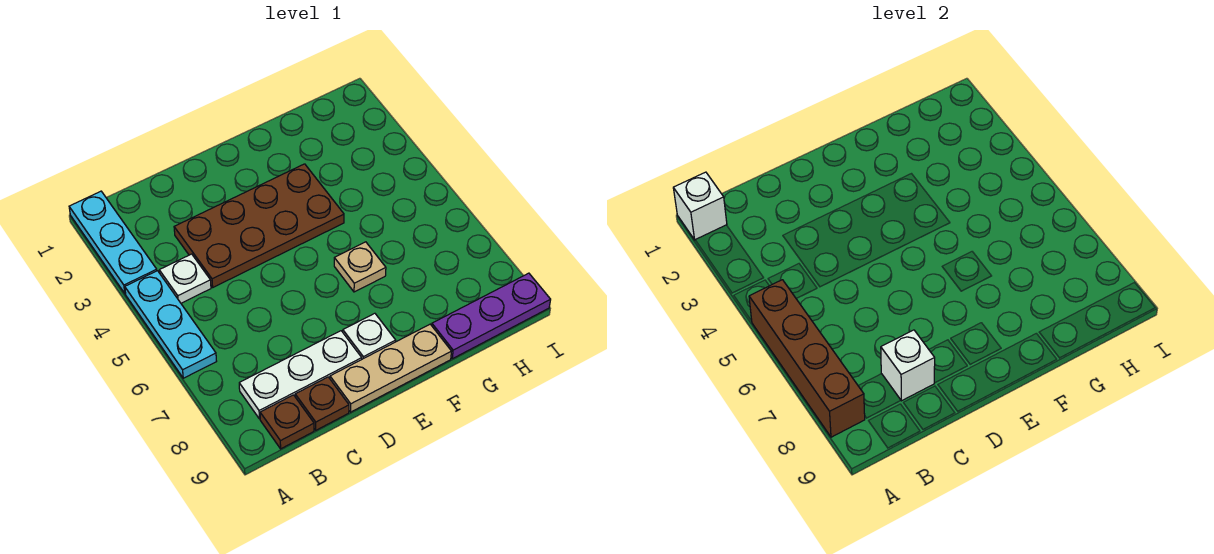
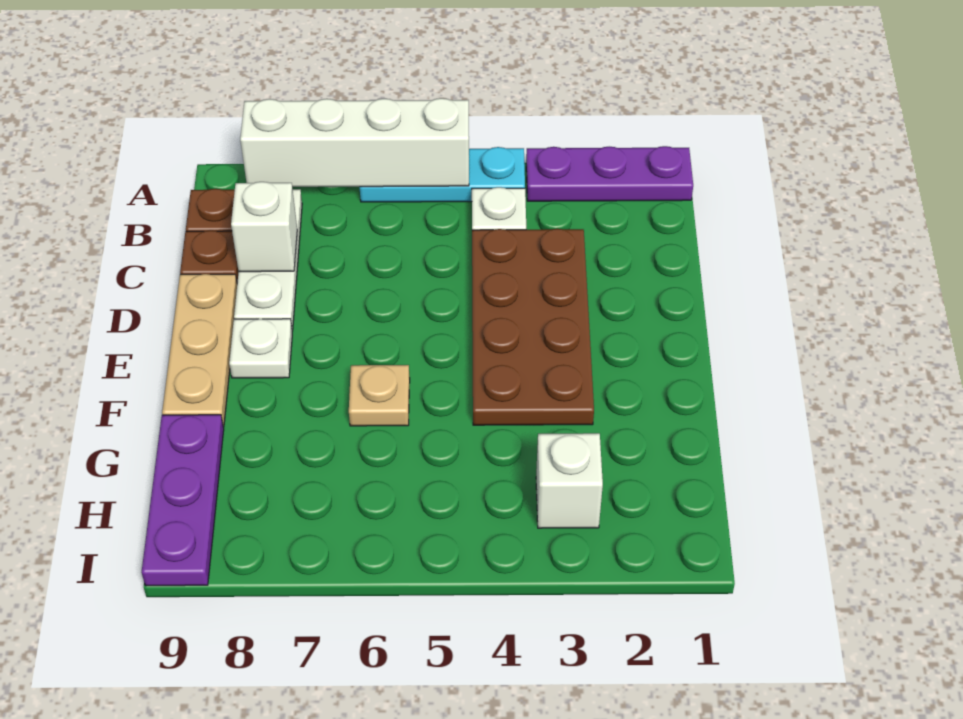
cyan 1x3 plate [69,191,157,294] -> purple 1x3 plate [526,146,693,201]
white 1x1 brick [673,172,727,240] -> white 1x1 brick moved to [536,433,603,528]
brown 1x4 brick [749,280,865,437] -> white 1x4 brick [240,98,469,187]

